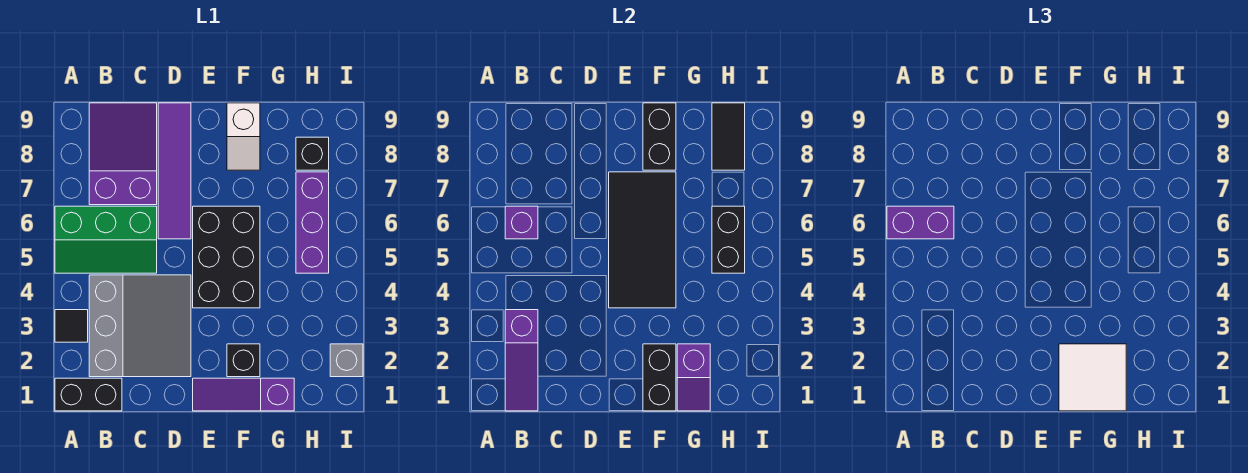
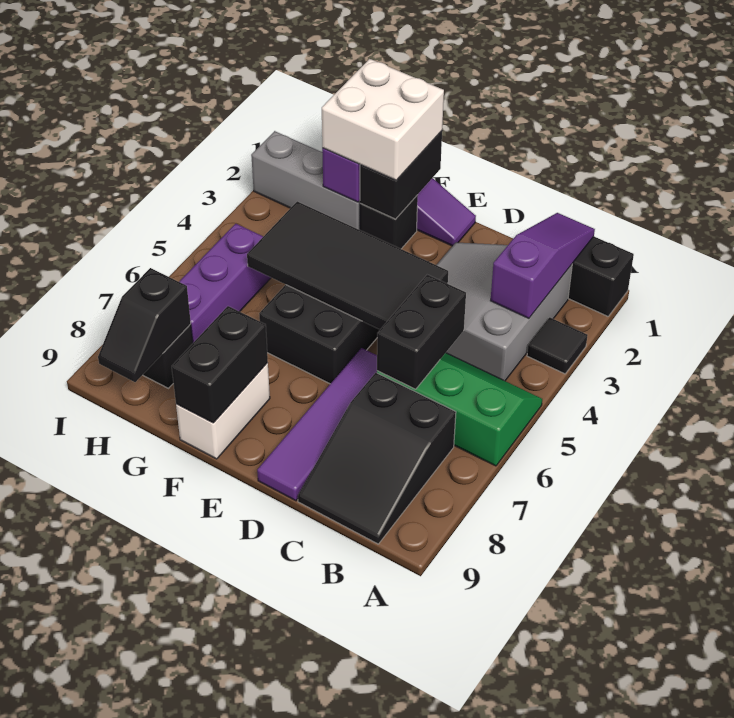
purple 1x2 brick [887,206,954,239] -> none
purple 1x1 brick [505,206,538,239] -> none
purple 2x3 slope [89,103,157,205] -> black 2x3 slope [298,373,456,544]
black 2x4 tile [609,172,676,308] -> black 2x4 tile turned to [247,201,448,329]
white 2x2 tile [1059,344,1126,411] -> white 2x2 brick [322,59,444,180]
white 1x2 slope [227,103,260,170] -> white 1x2 brick [176,363,270,459]
black 1x2 brick [712,206,745,273] -> black 1x2 brick moved to [377,275,466,389]
black 1x2 tile [712,103,745,170] -> black 1x2 slope [98,268,191,382]
grey 1x1 brick [330,344,363,377] -> grey 1x3 brick [251,131,360,230]

